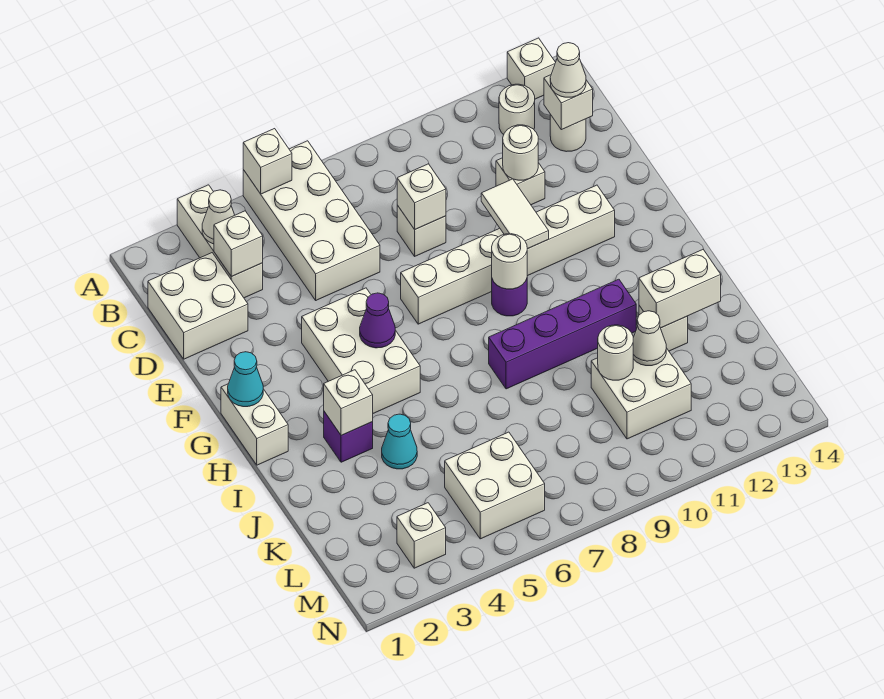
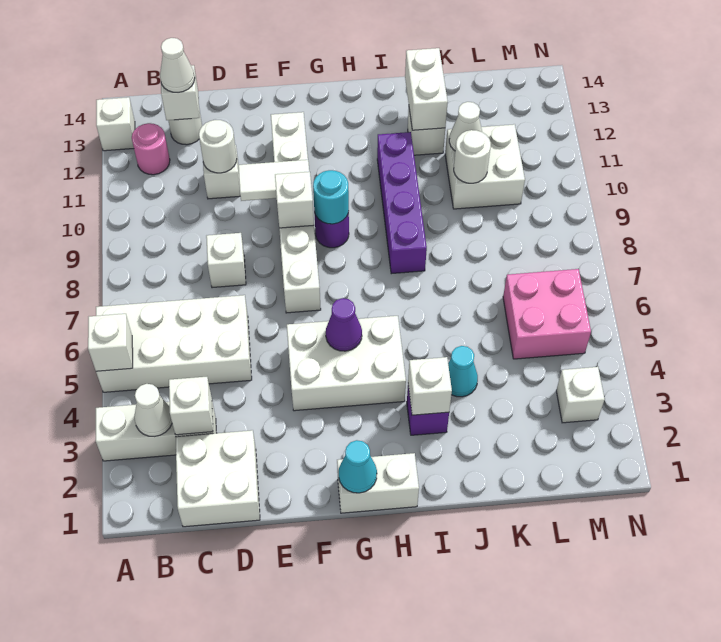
white 1x1 round brick [499,84,535,135] -> pink 1x1 round brick [132,123,170,175]
white 1x1 brick [397,164,446,229] -> white 1x1 brick moved to [275,172,314,228]
white 1x1 round brick [492,234,527,289] -> cyan 1x1 round brick [313,170,349,224]
white 2x2 brick [445,432,545,539] -> pink 2x2 brick [503,269,591,359]

